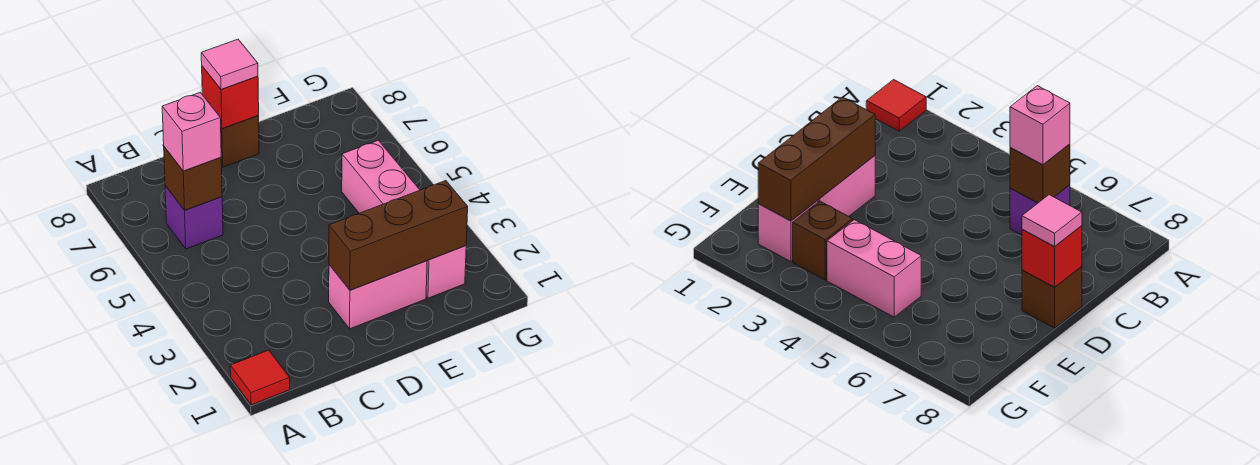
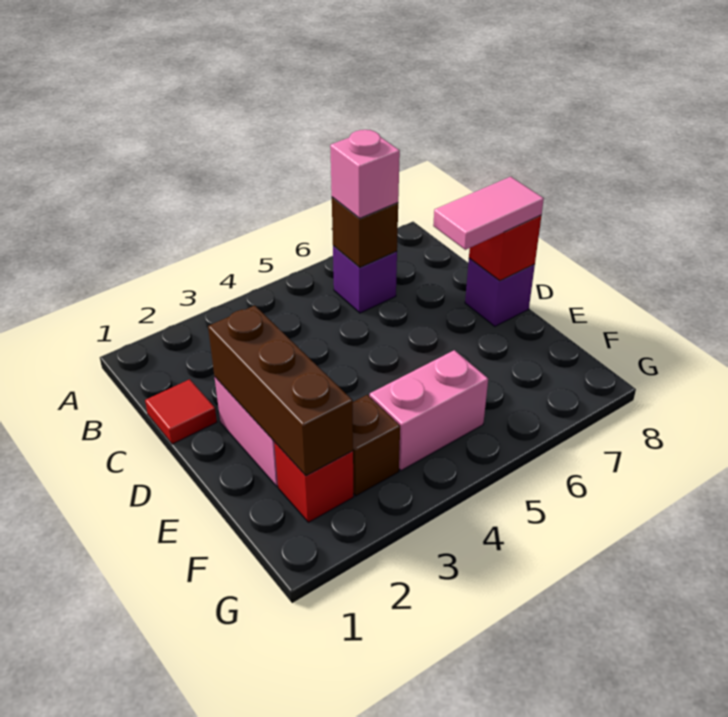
red 1x1 tile [230,350,290,405] -> red 1x1 tile moved to [145,379,217,444]
brown 1x1 brick [221,116,259,167] -> purple 1x1 brick [465,258,535,326]
pink 1x1 tile [201,39,258,90] -> pink 1x2 tile [433,177,544,250]
pink 1x1 brick [426,246,466,298] -> red 1x1 brick [274,442,354,522]

